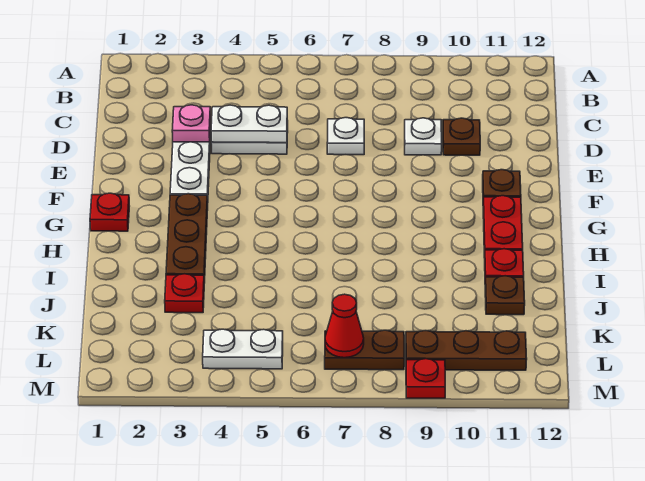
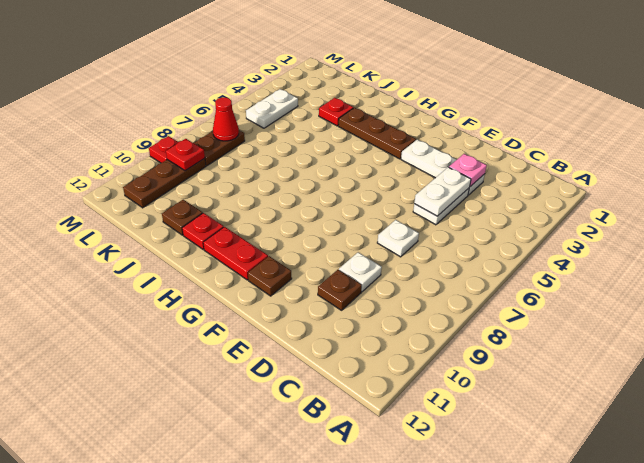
red 1x1 plate [90,193,129,231] -> red 1x1 plate moved to [166,139,205,171]

